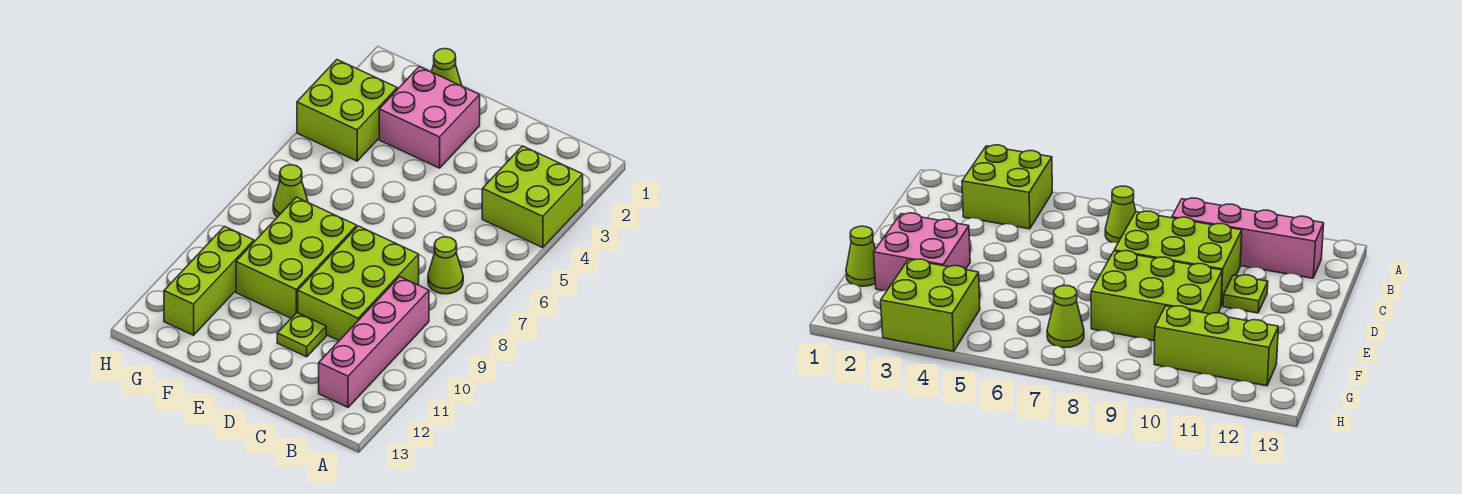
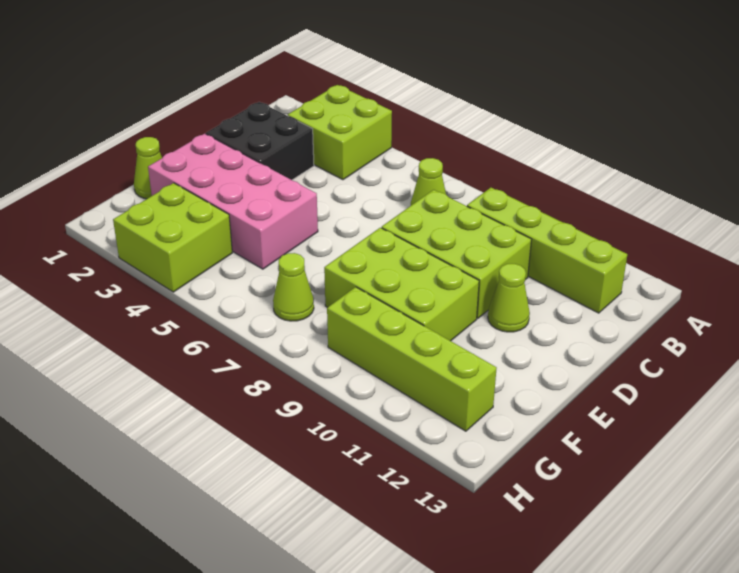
pink 1x4 brick [319,277,429,407] -> lime 1x4 brick [467,188,627,313]
none -> black 2x2 brick [206,102,314,180]
lime 1x1 plate [277,312,326,357] -> lime 1x1 cone [488,264,530,332]
pink 2x2 brick [379,67,480,168] -> pink 2x4 brick [148,134,318,269]
lime 1x3 brick [164,226,254,335] -> lime 1x4 brick [327,287,497,431]

